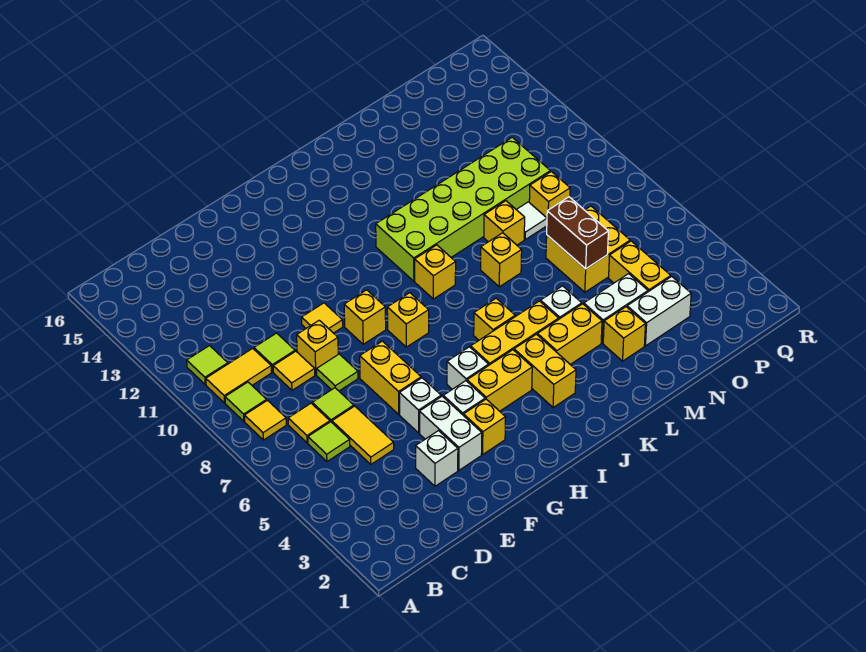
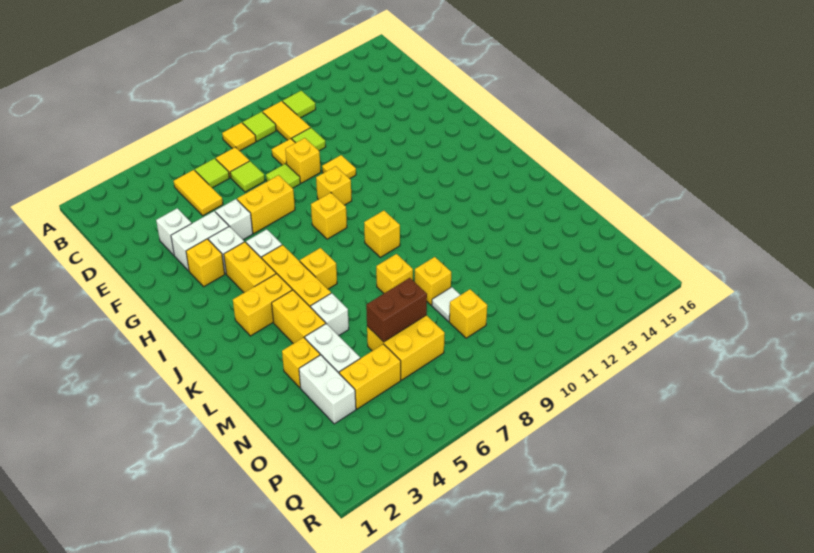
yellow 1x2 tile [332,406,394,464] -> yellow 1x2 tile turned to [174,170,223,216]
lime 2x6 brick [376,137,550,281] -> none

